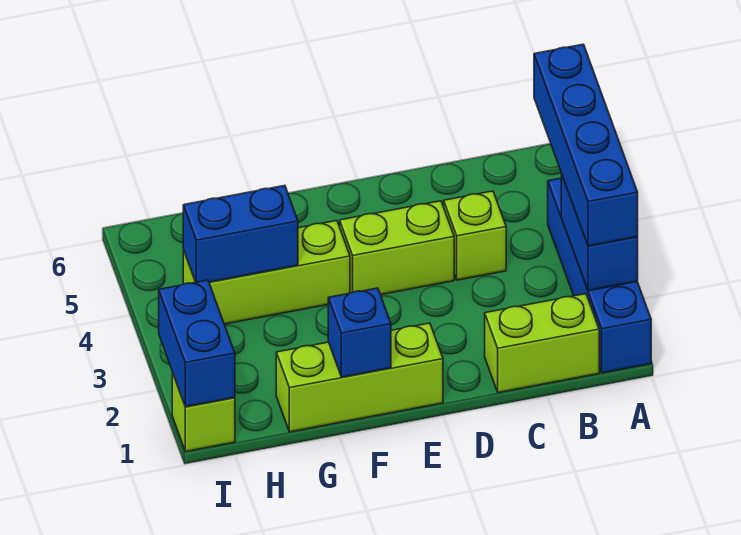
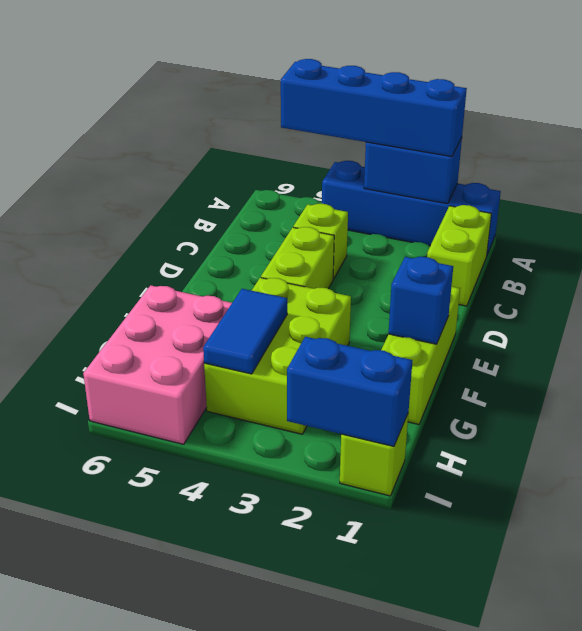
lime 1x3 brick [183,221,350,324] -> lime 2x3 brick [204,278,351,434]
blue 1x2 brick [183,186,298,282] -> blue 1x2 tile [203,289,287,374]
none -> pink 2x3 brick [83,285,232,444]

